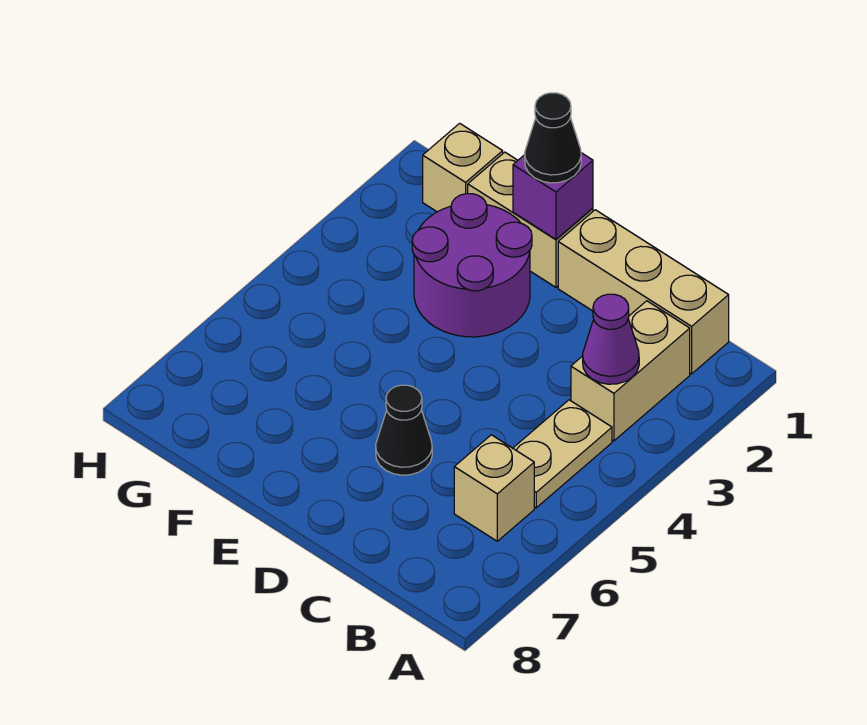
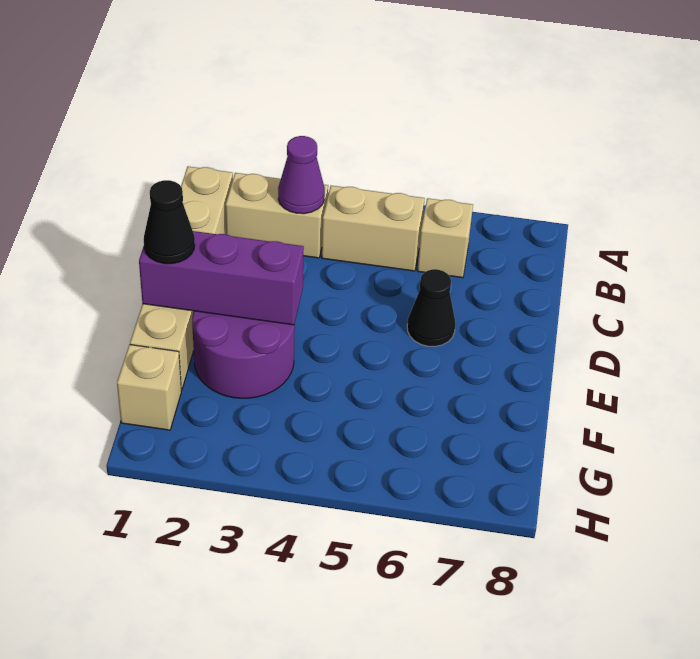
tan 1x2 plate [513,400,612,508] -> tan 1x2 brick [322,186,425,271]
purple 1x1 brick [513,153,593,239] -> purple 1x3 brick [139,231,304,325]

